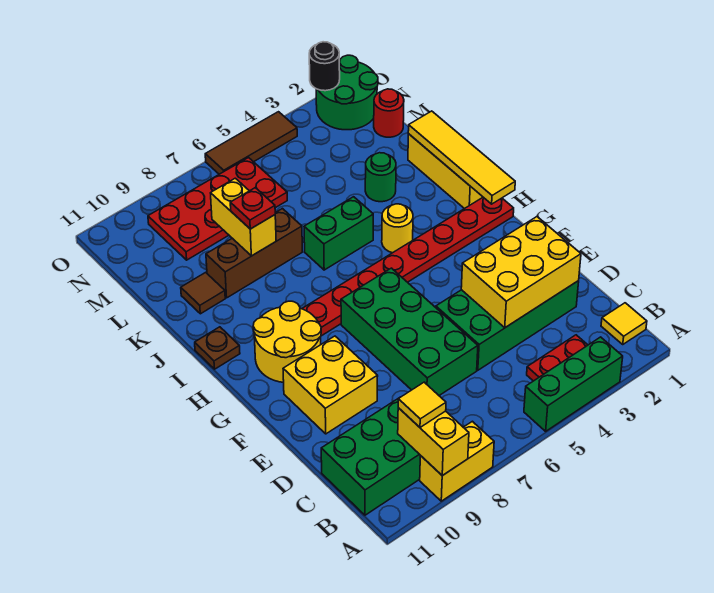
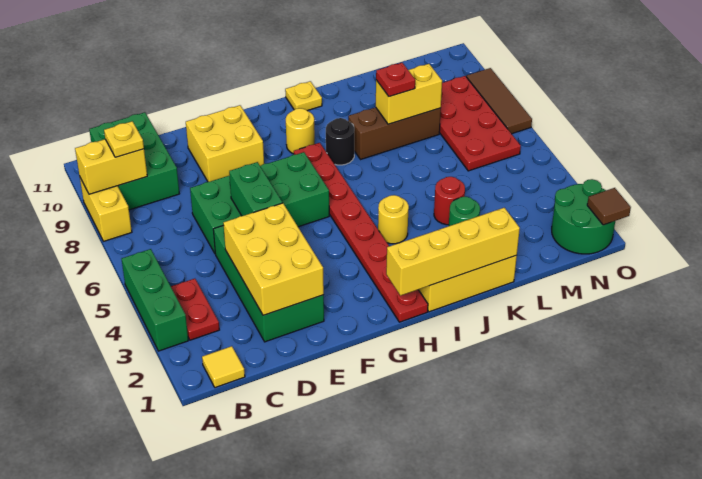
yellow 1x1 tile [398,382,446,427] -> yellow 1x1 plate [104,121,144,157]
yellow 2x2 round brick [253,301,321,382] -> yellow 1x1 round brick [286,108,315,154]
yellow 1x4 tile [408,111,515,204] -> yellow 1x4 brick [386,208,520,296]
brown 1x1 plate [195,327,240,369] -> yellow 1x1 plate [285,81,322,111]
green 1x2 brick [304,197,373,270] -> green 1x2 brick moved to [229,162,282,216]
brown 1x3 brick [206,209,302,298] -> brown 1x3 brick turned to [348,107,441,160]
brown 1x1 tile [181,272,225,314] -> brown 1x1 tile moved to [587,188,631,225]
red 1x1 round brick [374,89,404,137] -> red 1x1 round brick moved to [434,177,465,225]
black 1x1 round brick [309,42,340,91] -> black 1x1 round brick moved to [326,118,354,165]
brown 1x3 tile [205,112,297,174] -> brown 1x3 tile moved to [466,68,532,134]

